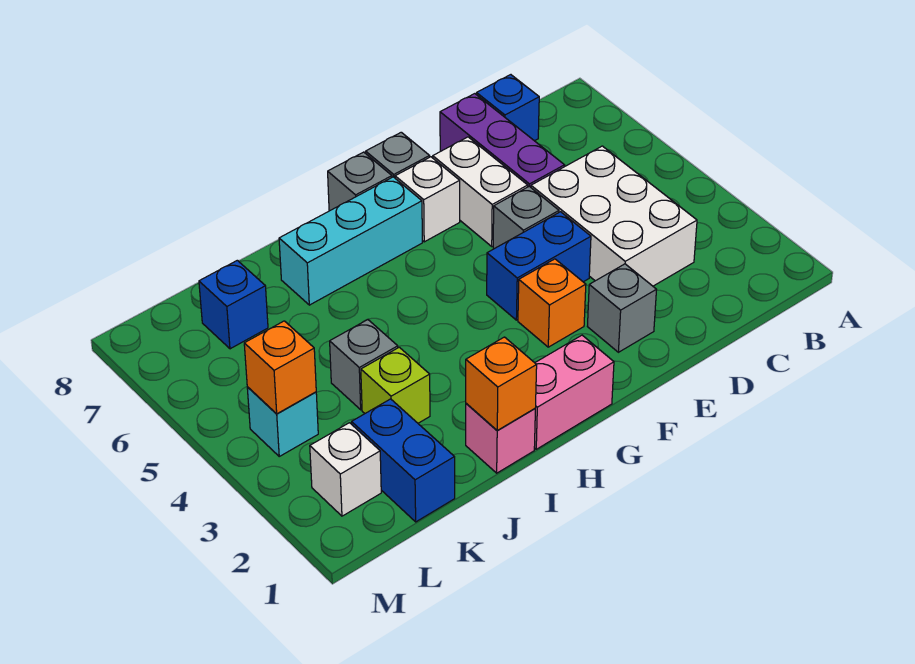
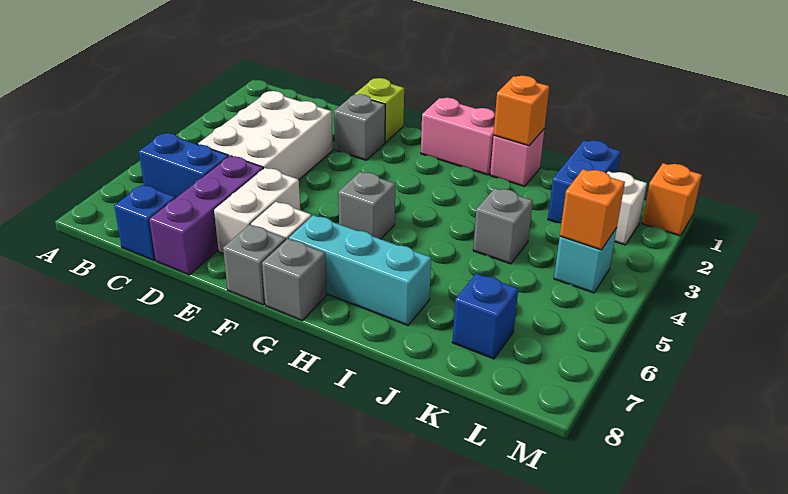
blue 1x2 brick [487,212,591,320] -> blue 1x2 brick moved to [139,133,229,198]
grey 1x1 brick [493,186,559,249] -> grey 1x1 brick moved to [338,172,395,239]
orange 1x1 brick [518,259,586,347] -> orange 1x1 brick moved to [642,163,702,236]
lime 1x1 brick [361,347,430,423] -> lime 1x1 brick moved to [355,78,404,143]

